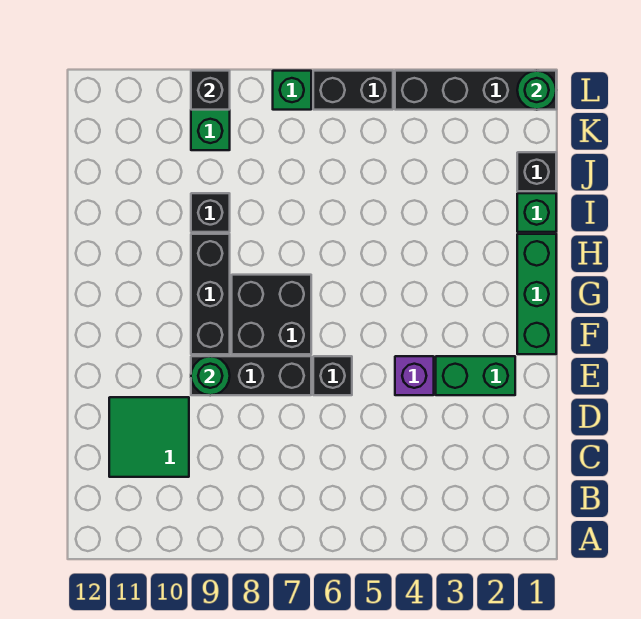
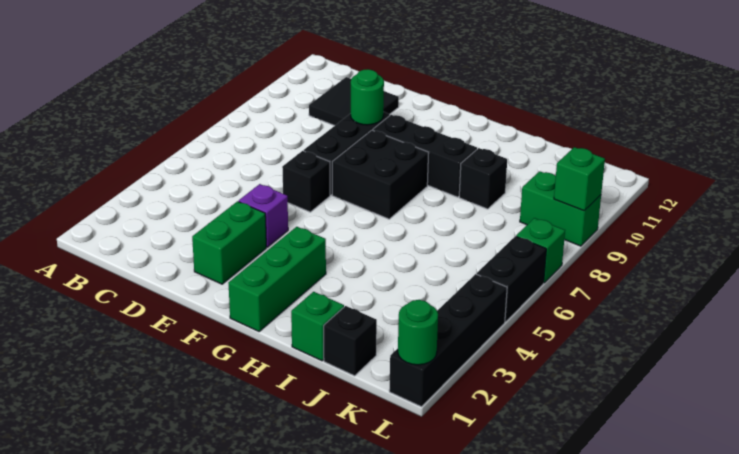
green 2x2 tile [109,397,189,477] -> black 2x2 tile [309,77,399,126]
green 1x3 brick [517,234,556,354] -> green 1x3 brick turned to [229,227,326,331]
black 1x1 brick [191,71,230,110] -> green 1x1 brick [554,147,605,211]

